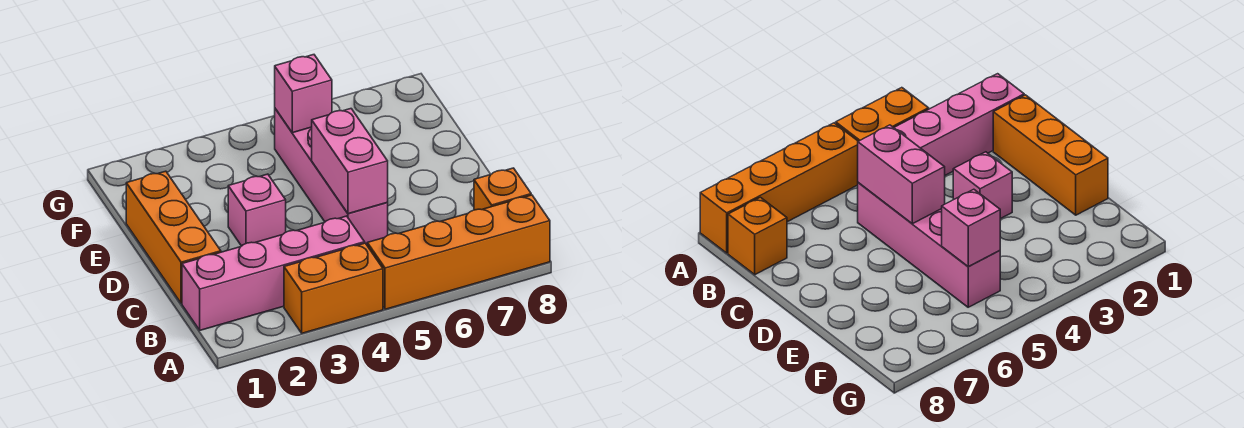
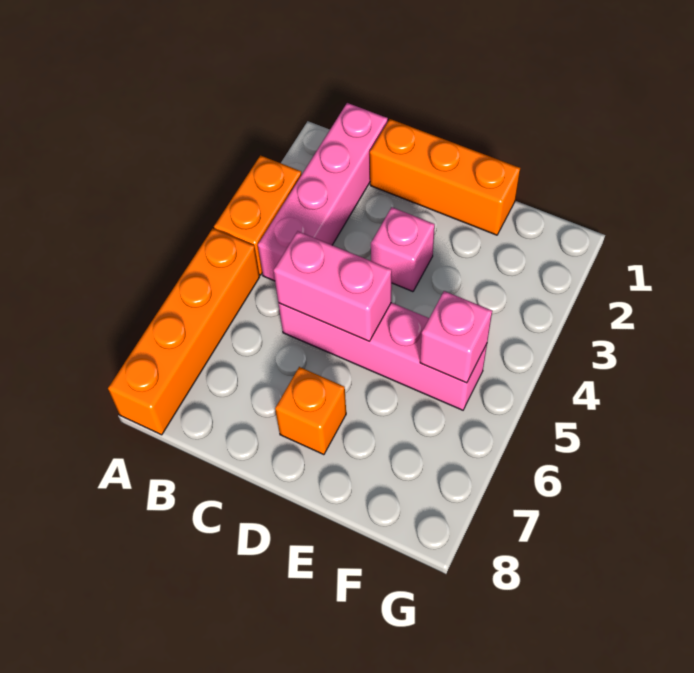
orange 1x1 brick [474,168,531,210] -> orange 1x1 brick moved to [275,367,346,455]

